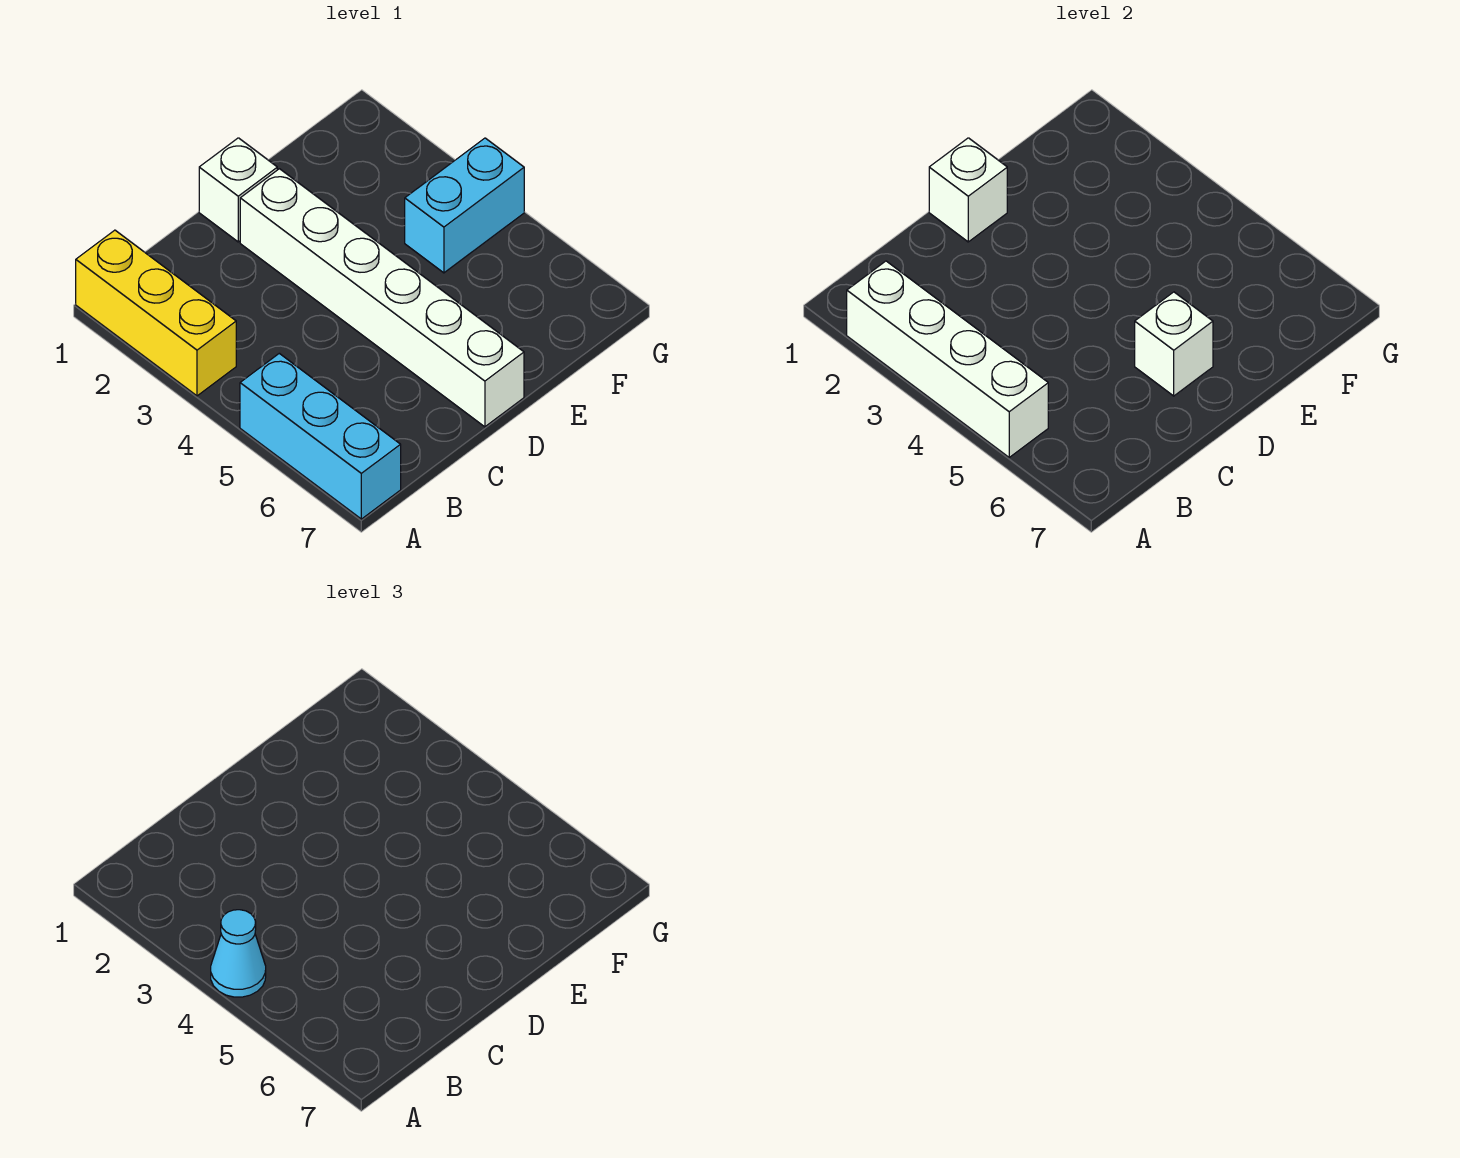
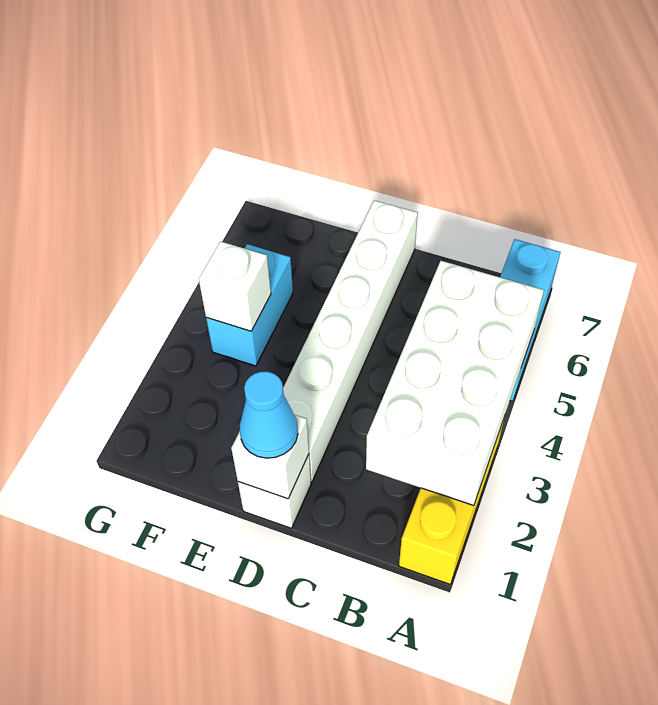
white 1x4 brick [847,261,1048,457] -> white 2x4 brick [366,261,544,506]
cyan 1x1 cone [211,910,266,997] -> cyan 1x1 cone moved to [240,372,298,458]
white 1x1 brick [1135,292,1213,396] -> white 1x1 brick moved to [199,242,271,331]
cyan 1x2 brick [405,138,524,273] -> cyan 1x2 brick turned to [206,244,293,366]

